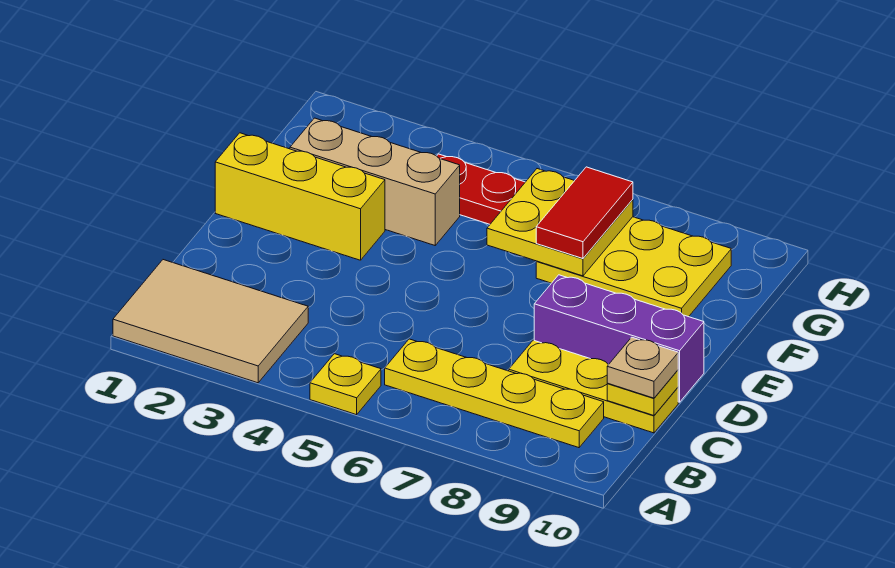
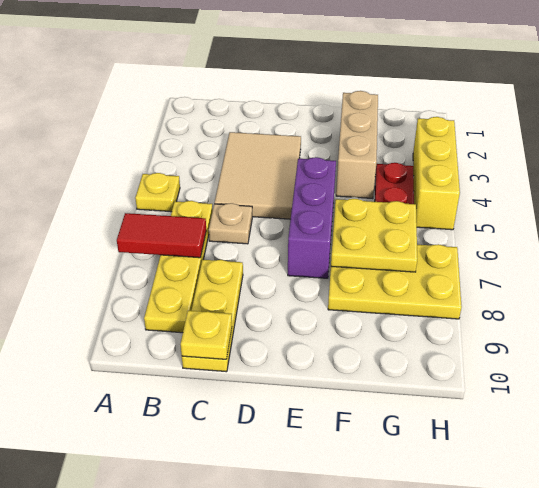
tan 2x3 tile [113,260,308,383] -> tan 2x3 tile moved to [214,132,301,219]
tan 1x1 plate [607,337,678,398] -> tan 1x1 plate moved to [209,203,252,244]
purple 1x3 brick [534,275,704,402] -> purple 1x3 brick moved to [288,157,336,278]
yellow 1x3 brick [215,133,385,260] -> yellow 1x3 brick moved to [413,117,460,230]
yellow 2x3 plate [536,217,731,317] -> yellow 2x3 plate turned to [328,244,462,319]
red 1x2 tile [536,167,633,259] -> red 1x2 tile moved to [117,213,206,258]

